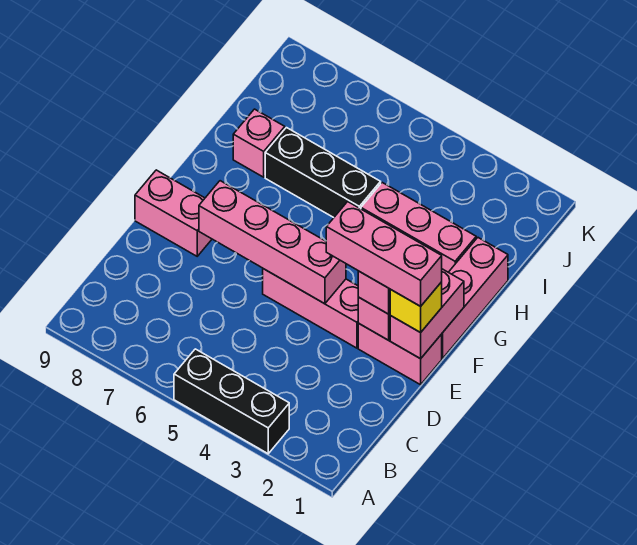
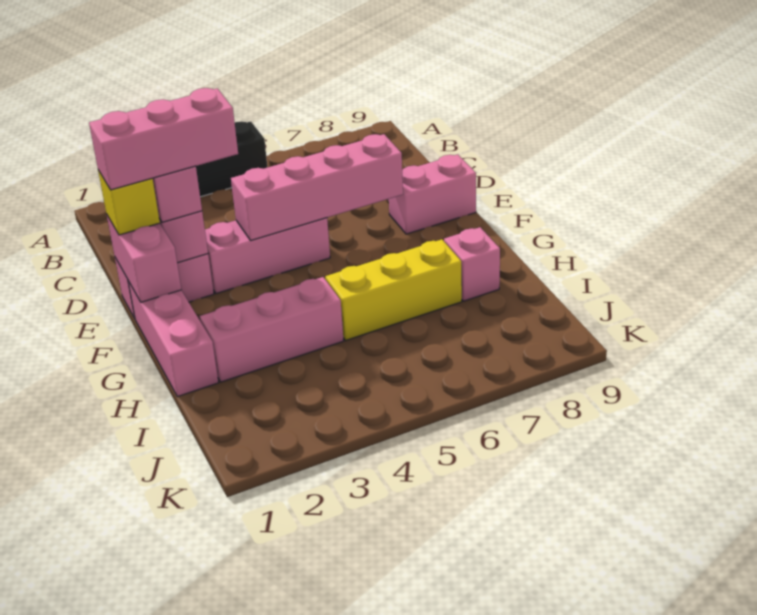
black 1x3 brick [265,128,381,218] -> yellow 1x3 brick [325,239,462,340]

